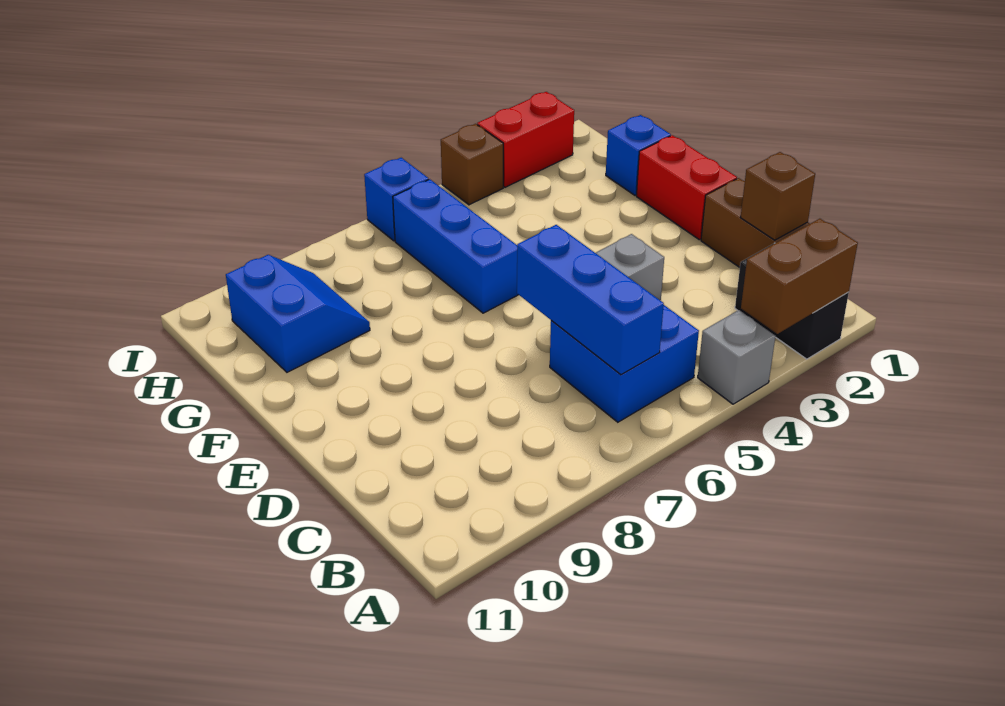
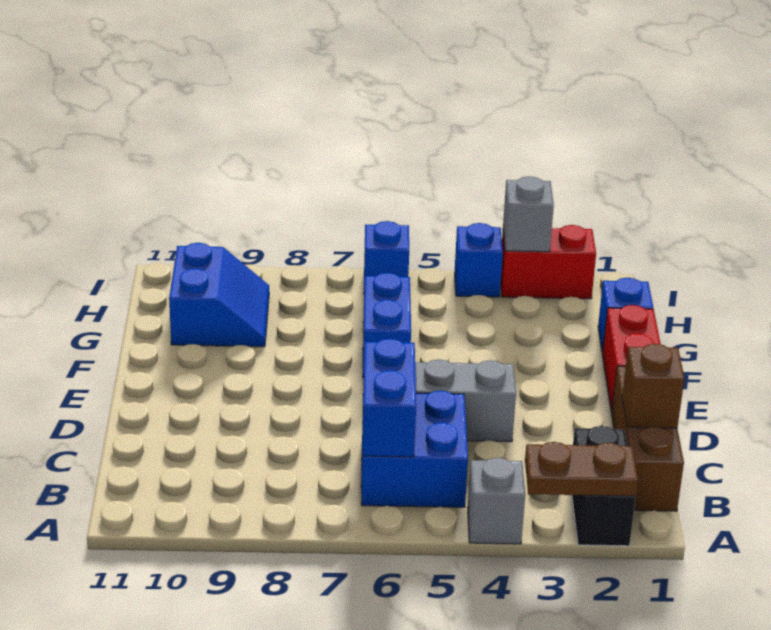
brown 1x2 brick [741,219,858,334] -> brown 1x2 plate [525,442,638,496]
blue 1x3 brick [517,225,664,375] -> blue 1x2 brick [362,339,416,457]
blue 1x3 brick [393,179,518,313] -> blue 1x2 brick [363,273,411,378]
none -> grey 1x1 brick [503,176,554,252]
brown 1x1 brick [441,124,503,205] -> blue 1x1 brick [455,223,503,297]

